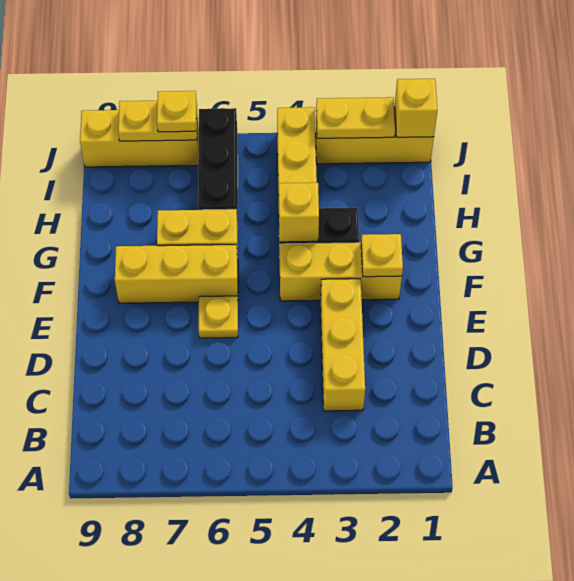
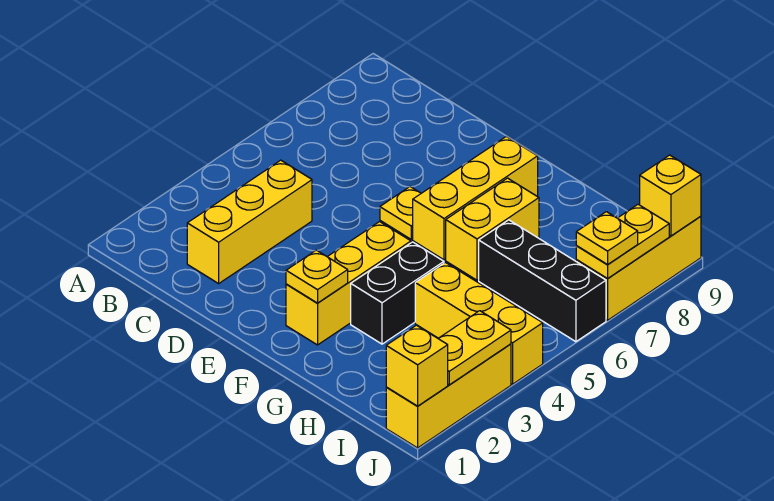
yellow 1x3 brick [321,279,365,411] -> yellow 1x3 brick turned to [187,160,312,284]
yellow 1x1 brick [279,183,319,242] -> yellow 1x1 brick moved to [640,155,701,236]

